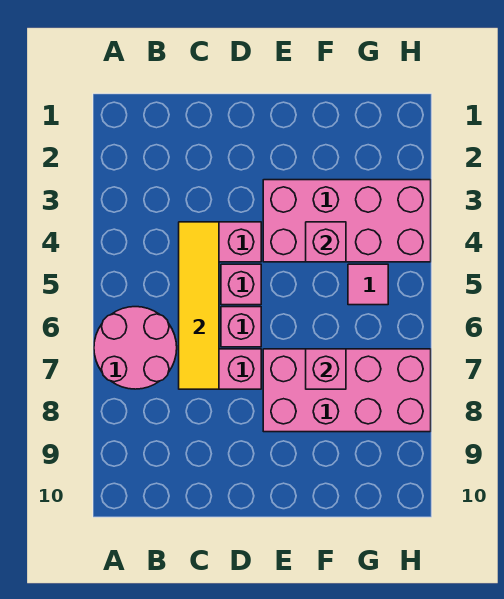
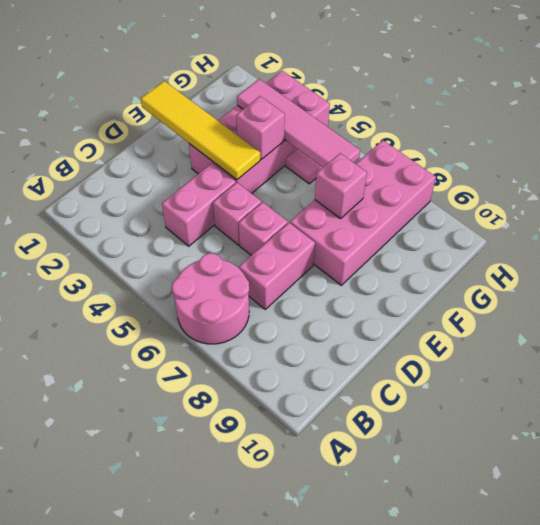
yellow 1x4 tile [179,222,219,389] -> yellow 1x4 tile moved to [141,81,260,180]
none -> pink 1x4 tile [237,79,360,167]

